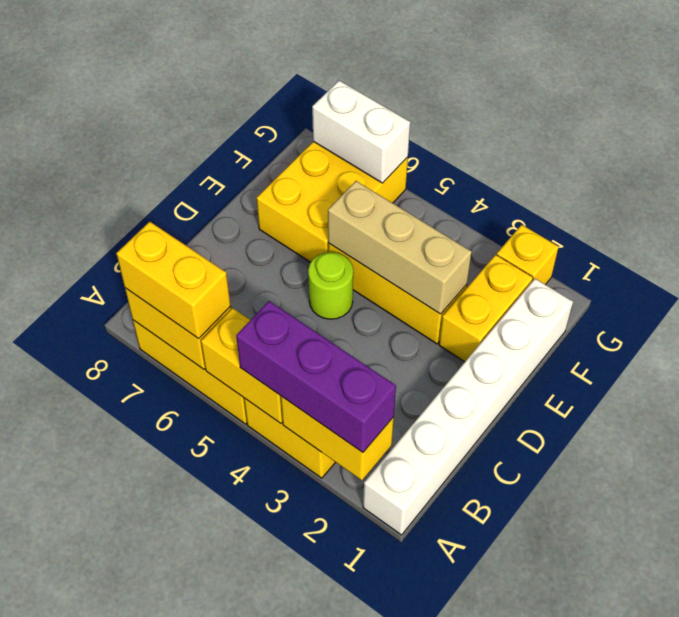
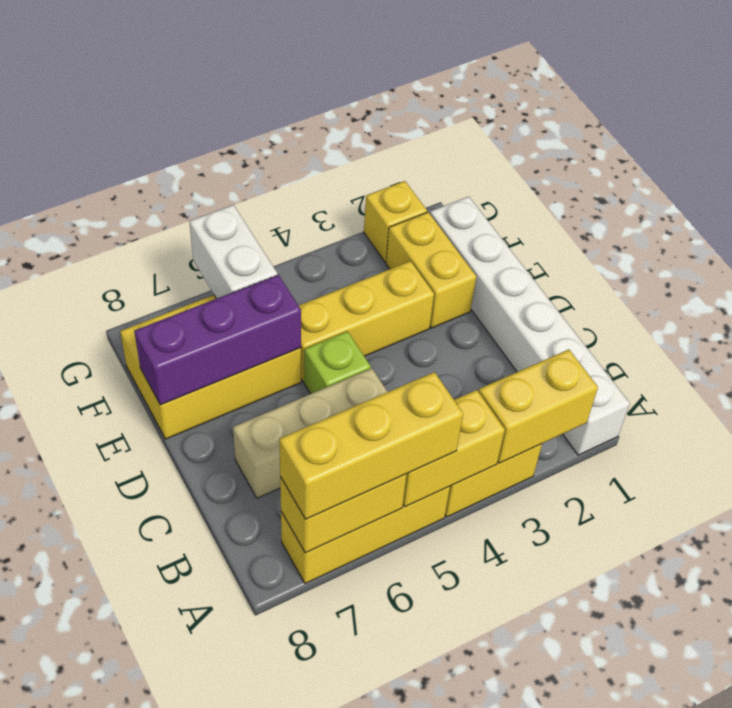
purple 1x3 brick [236,301,396,452] -> purple 1x3 brick moved to [134,275,301,405]
yellow 1x2 brick [116,222,231,339] -> yellow 1x3 brick [279,372,463,519]
lime 1x1 round brick [308,252,353,319] -> lime 1x1 brick [304,331,371,394]
tan 1x3 brick [328,181,472,314] -> tan 1x3 brick moved to [233,368,388,498]
yellow 2x3 brick [257,141,408,262] -> yellow 2x3 brick turned to [120,295,301,439]
white 1x2 brick [312,81,410,183] -> white 1x2 brick turned to [189,205,277,299]

